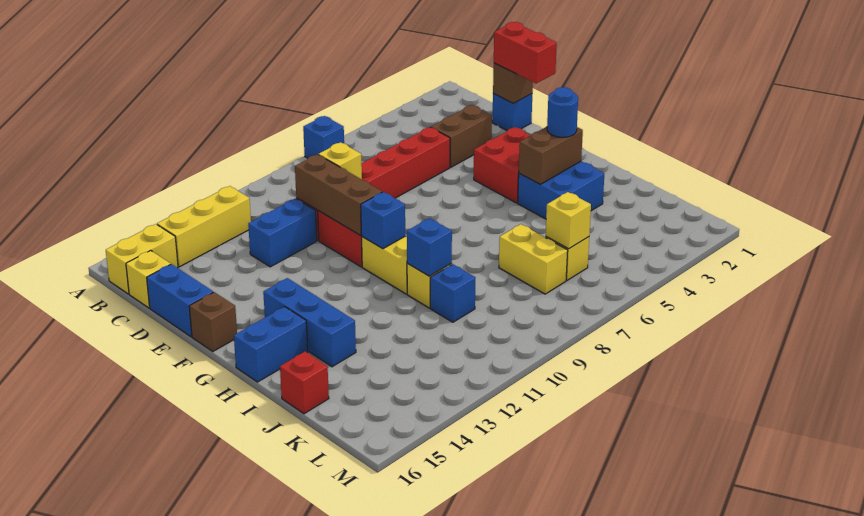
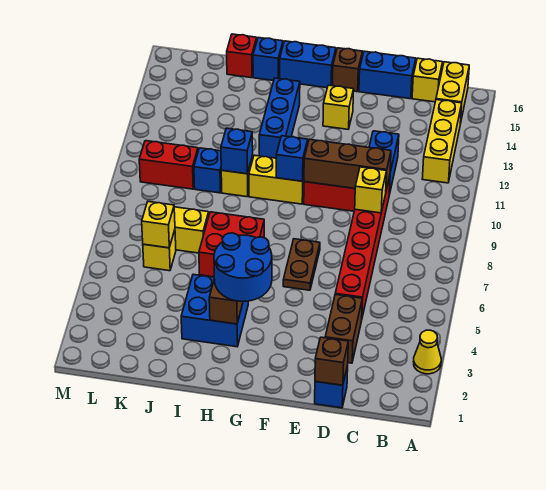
none -> yellow 1x1 cone [414,330,441,374]
blue 1x1 brick [303,116,344,158] -> blue 1x1 brick moved to [253,38,283,81]
red 1x2 brick [494,22,557,83] -> red 1x2 brick moved to [139,141,198,189]
red 2x2 brick [474,127,531,203] -> red 2x2 brick moved to [199,212,264,277]
none -> brown 1x2 plate [283,239,320,290]
none -> yellow 1x1 brick [323,85,354,129]
blue 1x3 brick [263,278,356,367] -> blue 1x3 brick turned to [259,78,300,158]
blue 1x1 round brick [547,87,578,137] -> blue 2x2 round brick [214,233,272,301]
blue 1x2 brick [234,307,308,382] -> blue 1x2 brick turned to [280,41,336,88]

